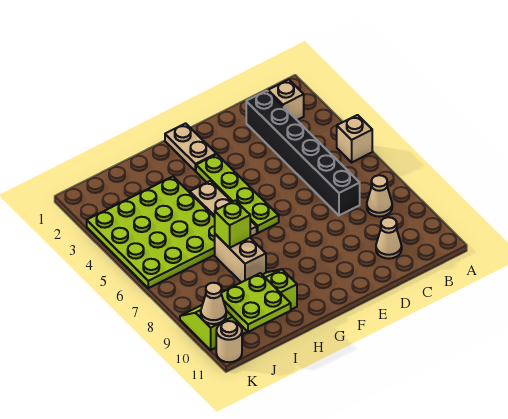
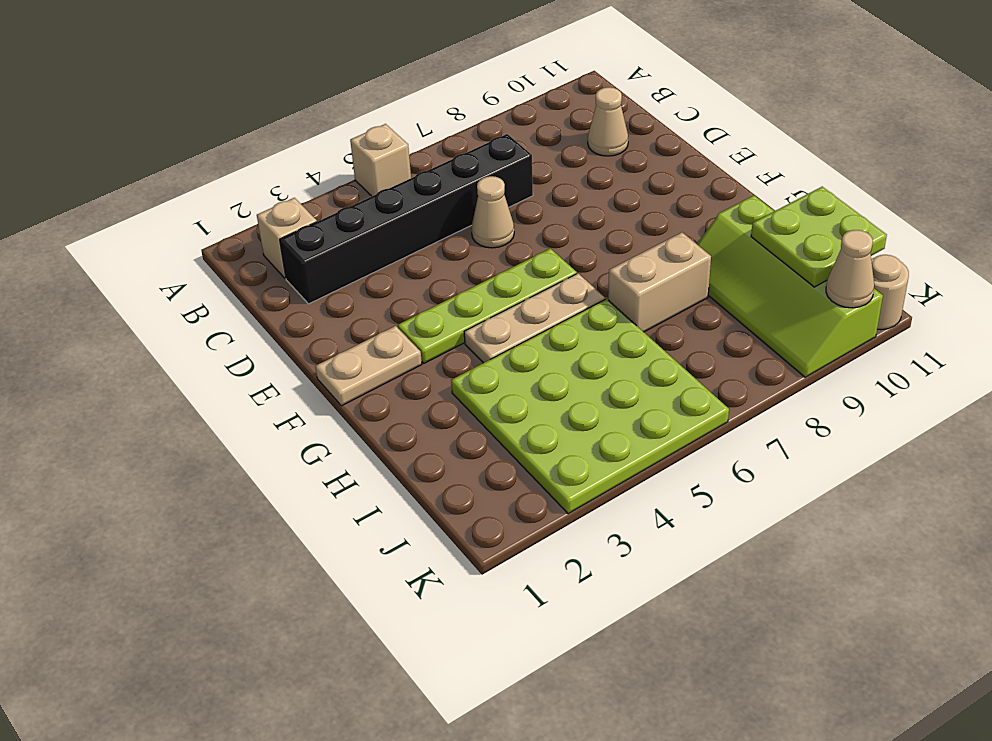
tan 1x1 cone [367,175,392,217] -> tan 1x1 cone moved to [471,176,514,248]
lime 1x1 brick [215,200,250,248] -> none

